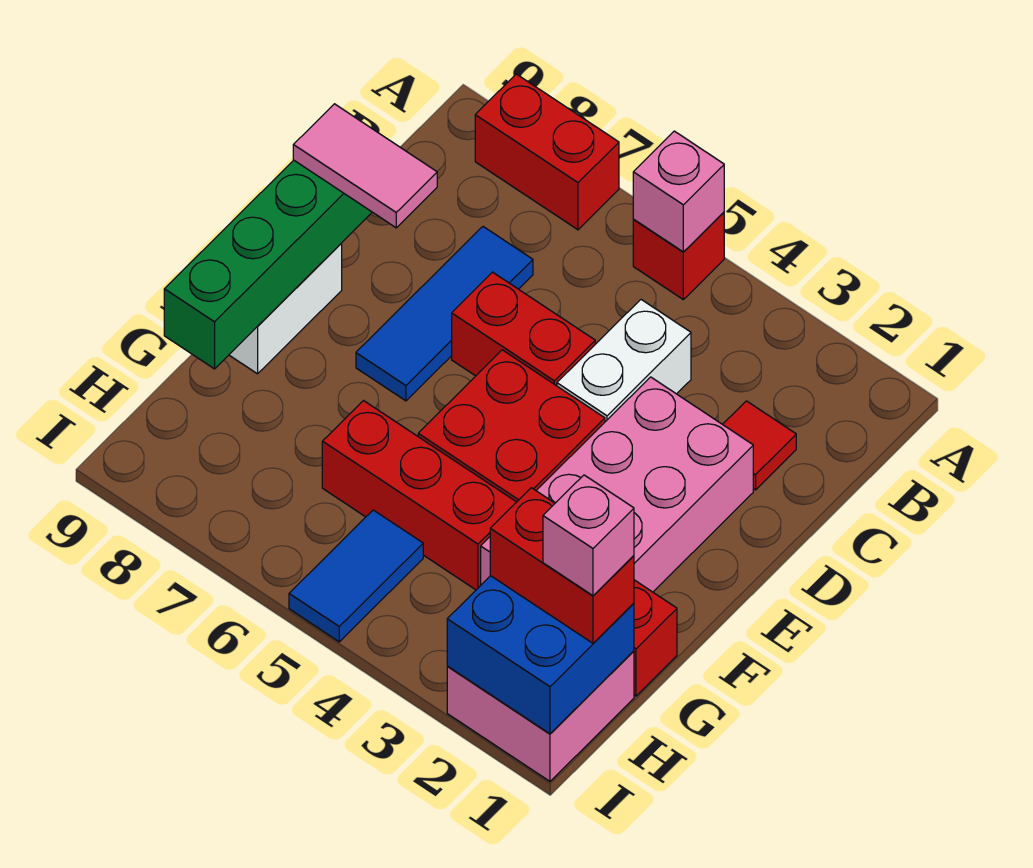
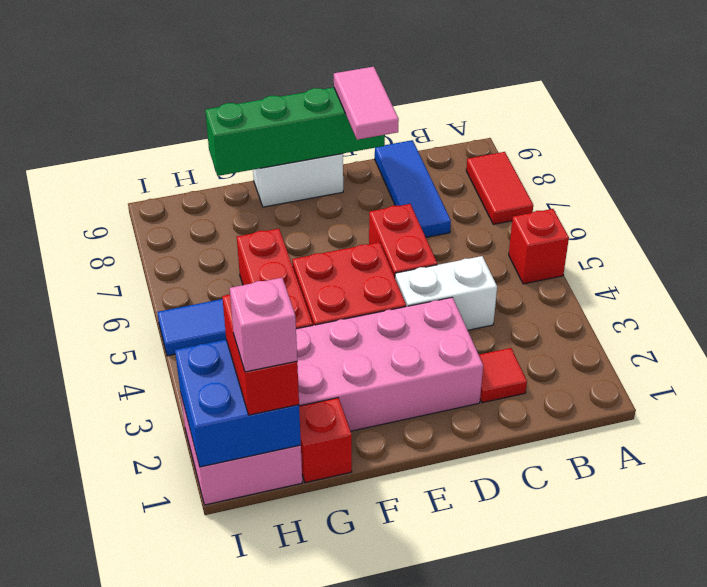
pink 1x1 brick [633,131,724,252] -> none
red 1x2 brick [475,74,619,230] -> red 1x2 tile [466,152,533,224]
blue 1x3 tile [356,227,533,401] -> blue 1x3 tile turned to [375,140,451,237]

